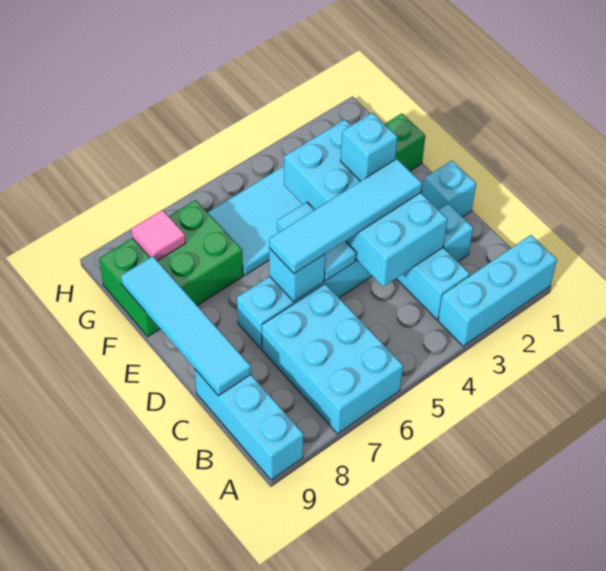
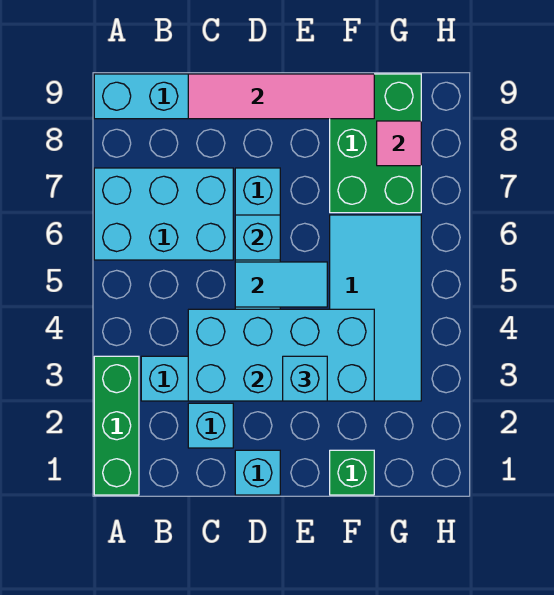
cyan 1x3 brick [438,235,557,346] -> green 1x3 brick [94,356,139,495]
cyan 1x4 tile [121,256,251,396] -> pink 1x4 tile [188,74,374,119]
cyan 1x4 tile [269,159,422,274] -> none

